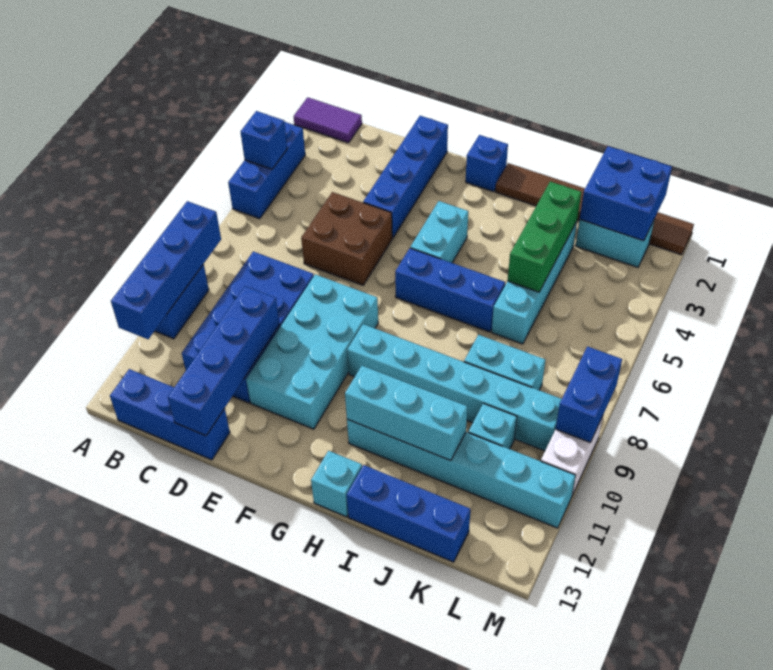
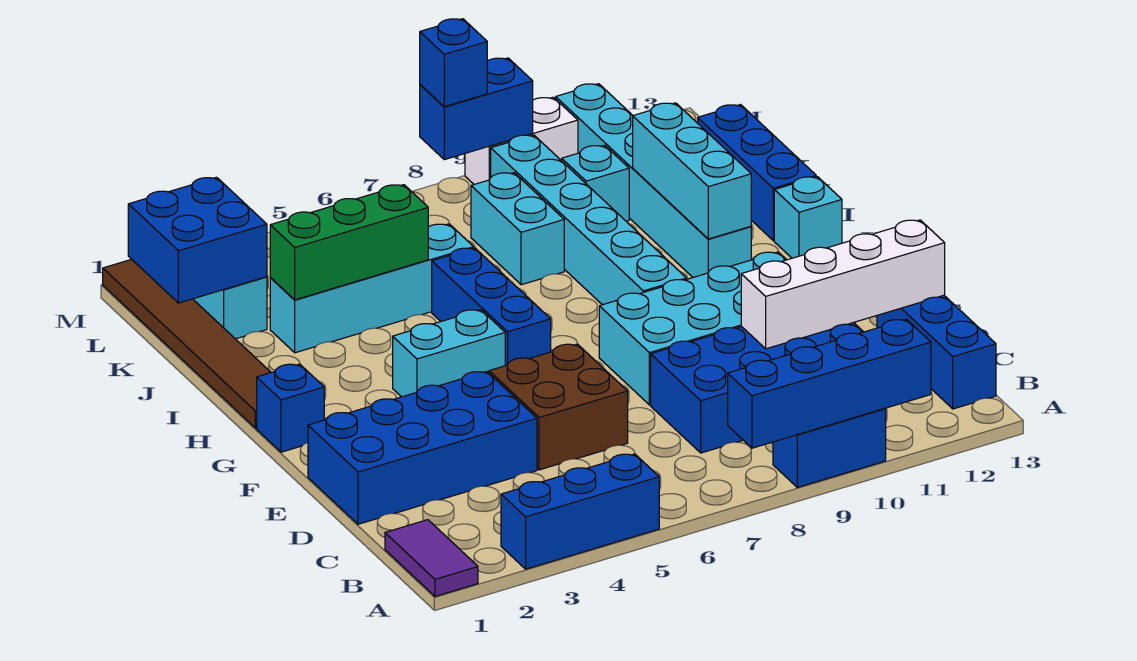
blue 1x1 brick [241,111,287,169] -> blue 1x1 brick moved to [420,19,487,107]
blue 1x4 brick [168,286,280,436] -> white 1x4 brick [741,220,945,349]
blue 1x4 brick [363,116,448,238] -> blue 2x4 brick [308,371,537,524]

